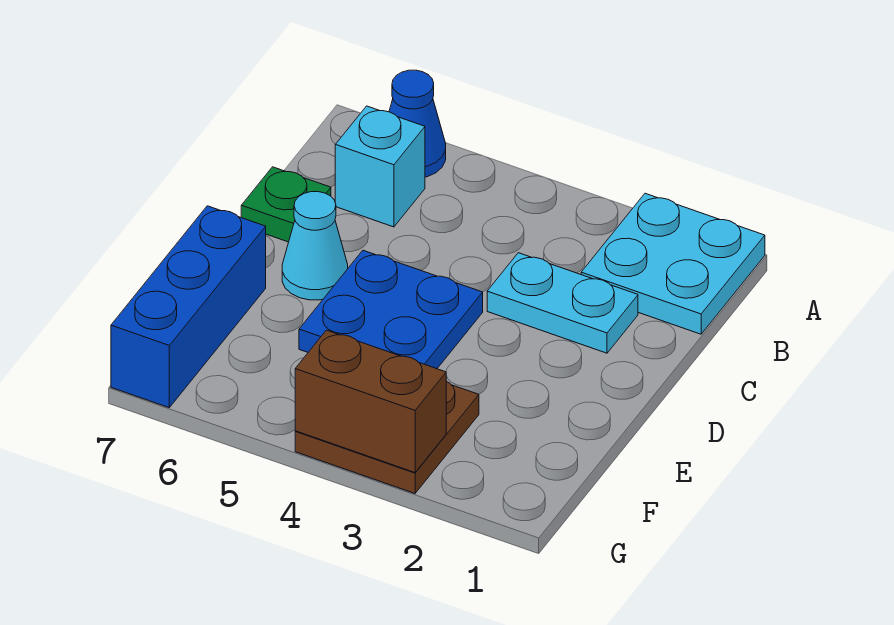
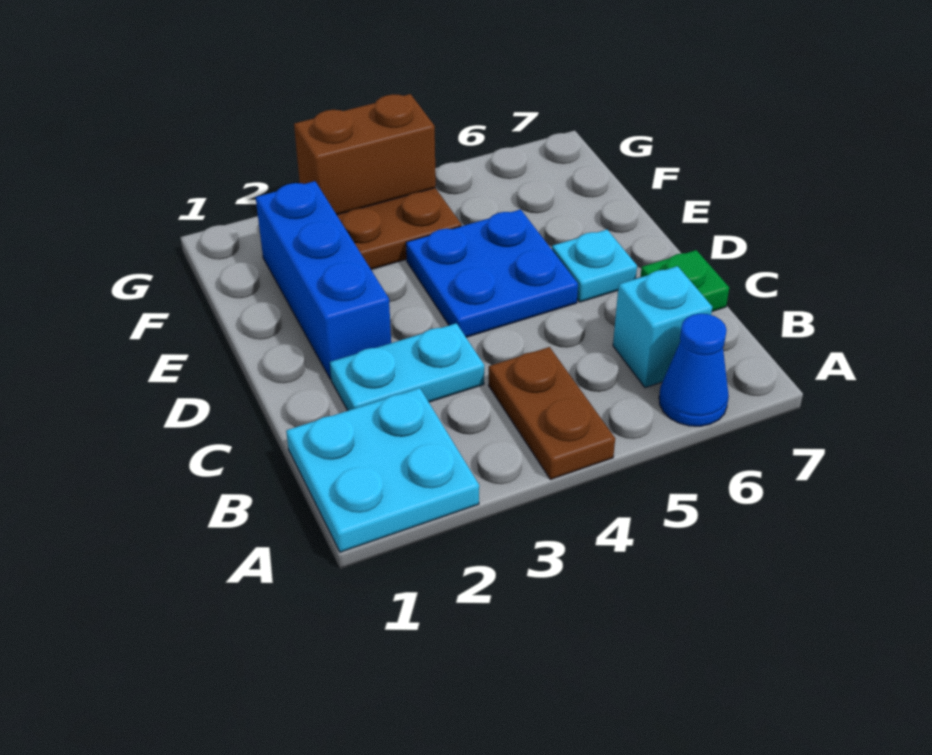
none -> brown 1x2 plate [489,347,615,480]
cyan 1x1 cone [282,192,348,300] -> cyan 1x1 plate [552,230,637,302]
blue 1x3 brick [111,206,266,407] -> blue 1x3 brick moved to [256,181,391,379]

